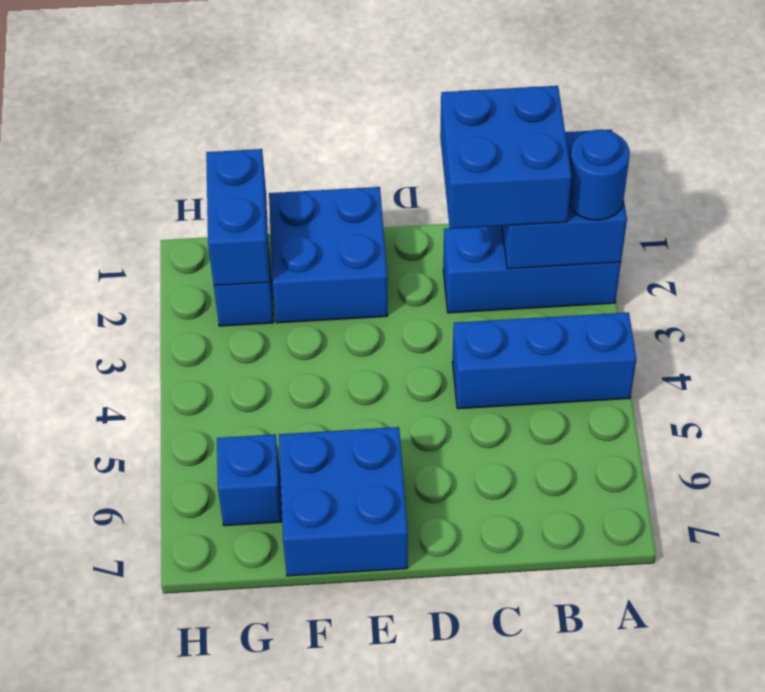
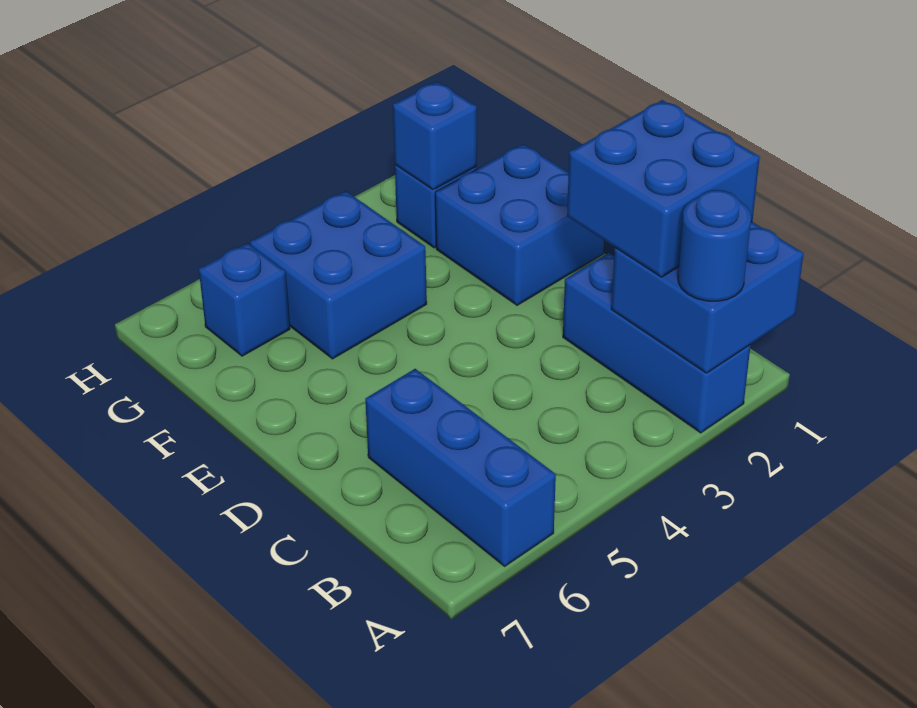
blue 1x3 brick [452,312,636,409] -> blue 1x3 brick moved to [365,369,556,566]
blue 2x2 brick [279,427,408,576] -> blue 2x2 brick moved to [250,191,427,359]
blue 1x2 brick [206,149,270,285] -> blue 1x1 brick [393,82,477,190]

